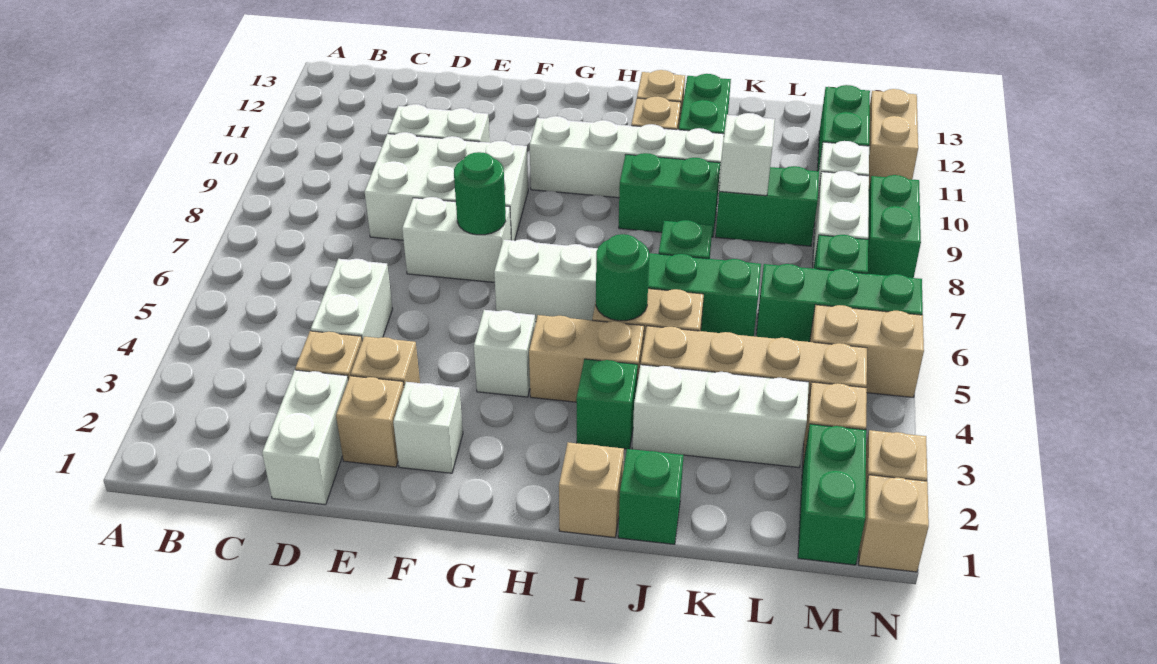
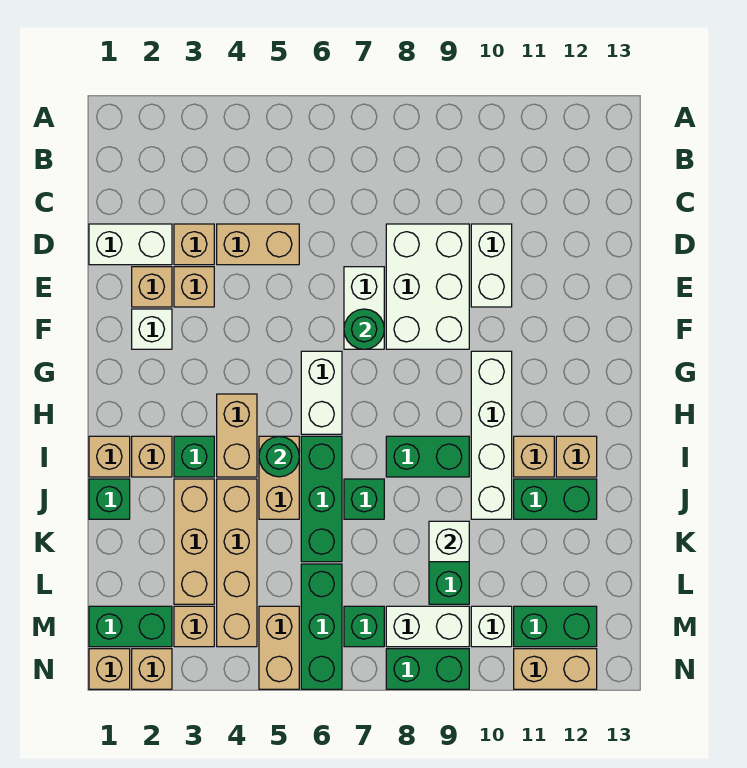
white 1x2 brick [311,259,393,340] -> tan 1x2 brick [217,224,299,265]
white 1x1 brick [474,310,535,397] -> none
none -> tan 1x1 brick [132,436,172,477]
green 1x2 brick [619,153,720,237] -> green 1x2 brick turned to [386,436,469,477]
white 1x3 brick [632,365,809,468] -> tan 1x3 brick [174,479,214,604]

